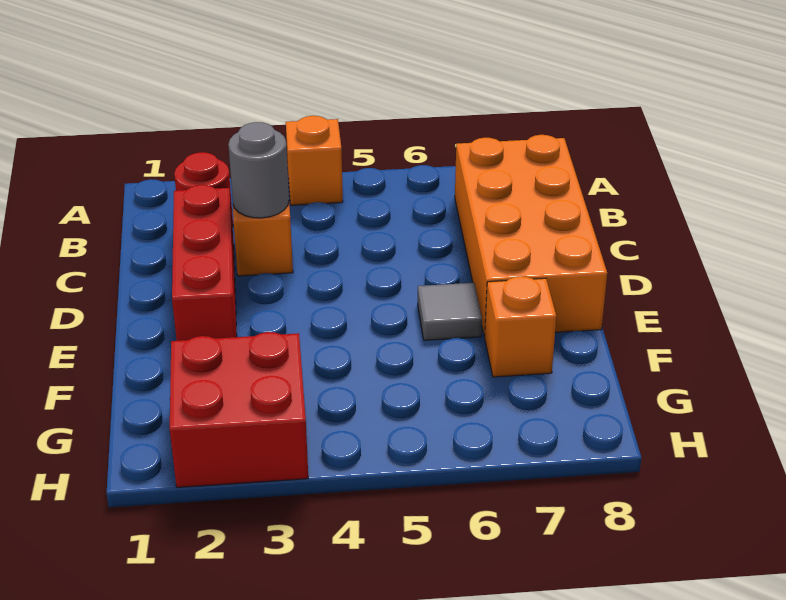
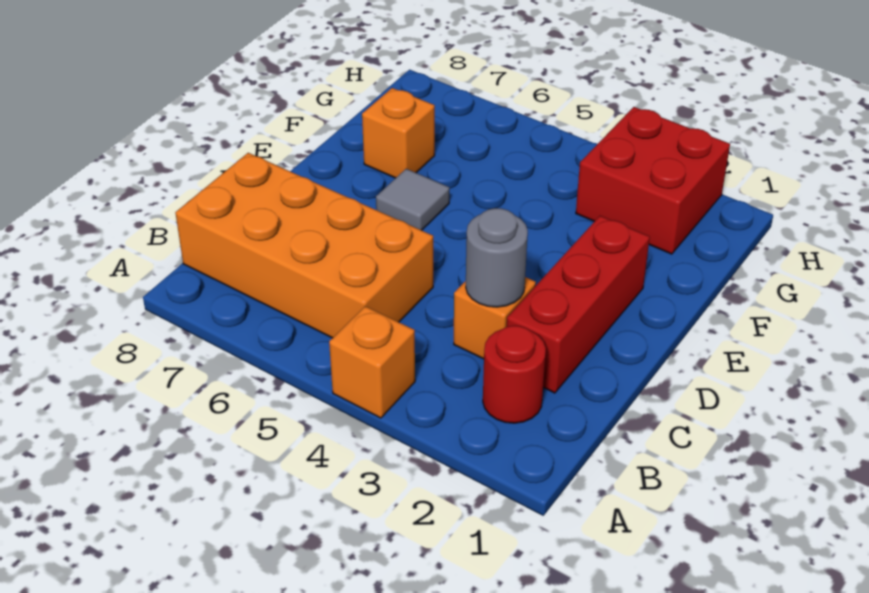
orange 2x4 brick [455,135,607,336] -> orange 2x4 brick turned to [175,153,433,338]

